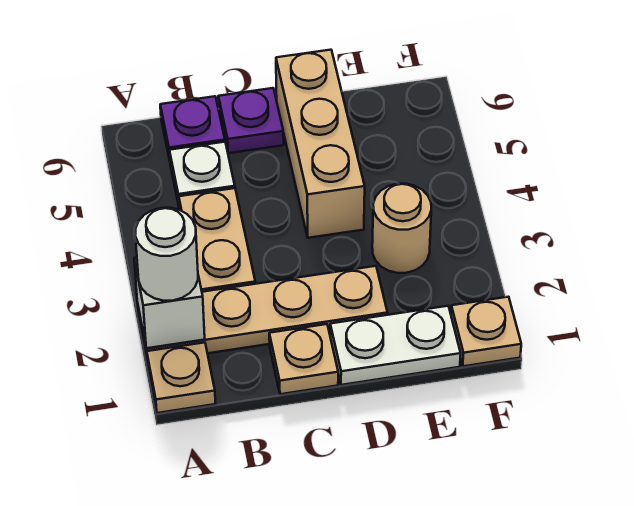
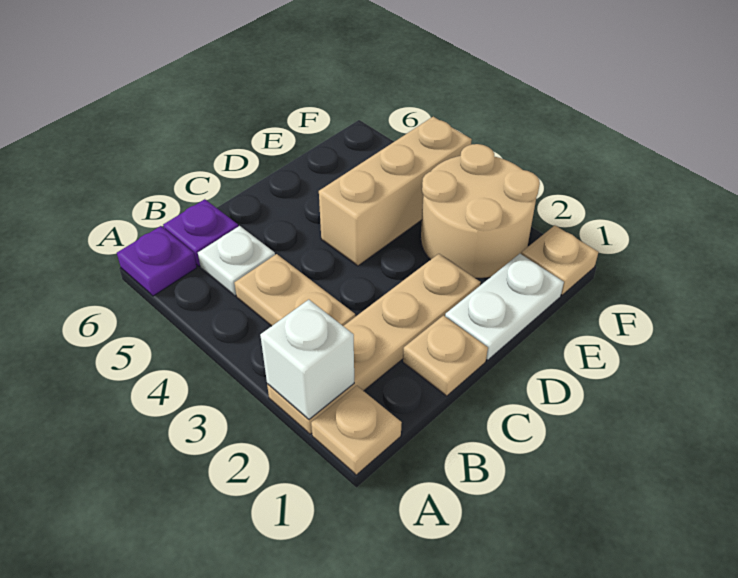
white 1x1 round brick [135,208,198,301] -> none
purple 1x1 plate [218,88,284,153] -> purple 1x1 plate moved to [117,226,197,296]
tan 1x3 brick [276,50,365,238] -> tan 1x3 brick turned to [319,117,472,266]
tan 1x1 round brick [372,184,431,273] -> tan 2x2 round brick [421,144,540,278]

